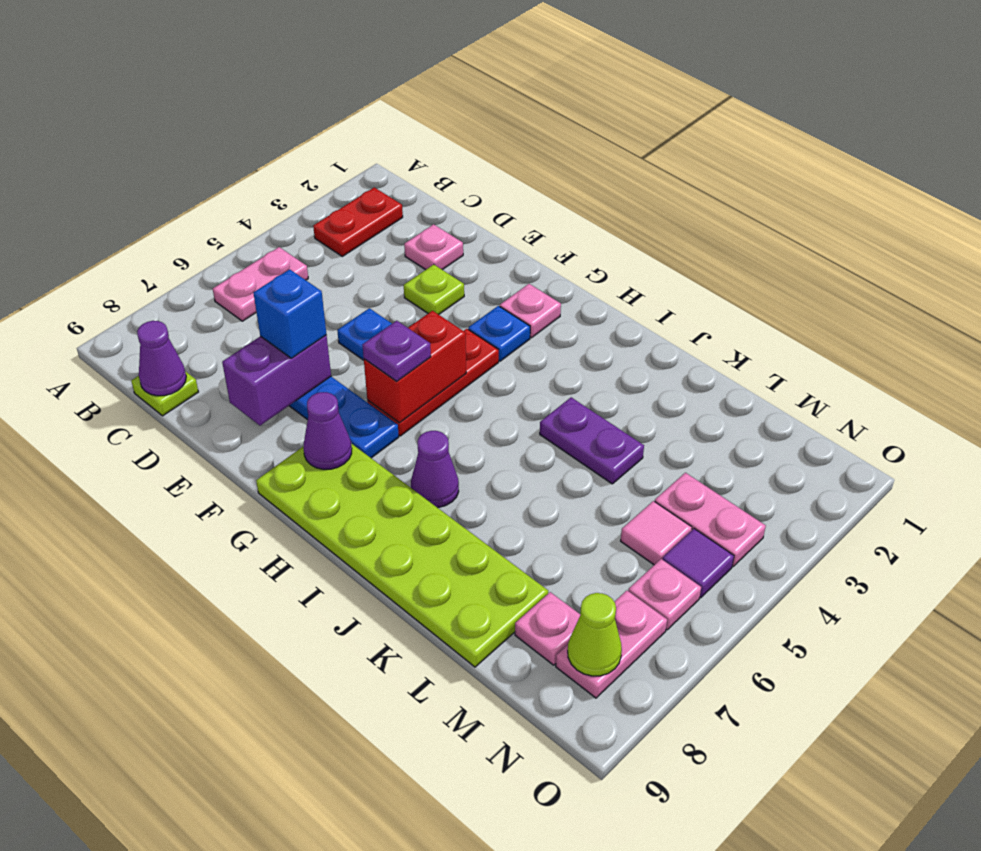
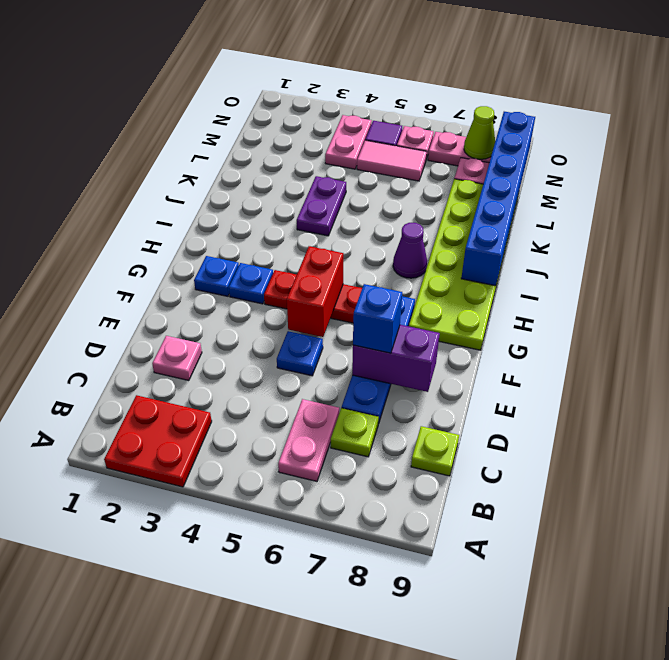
red 1x2 plate [313,187,403,256] -> red 2x2 plate [104,395,212,487]
pink 1x2 plate [213,247,308,321] -> pink 1x2 plate turned to [278,399,339,481]
purple 1x1 cone [137,321,186,396] -> none
lime 1x1 plate [404,265,464,315] -> lime 1x1 plate moved to [331,408,379,457]
pink 1x1 plate [500,284,561,338] -> blue 1x1 plate [194,256,239,296]
red 1x2 brick [364,311,466,423] -> red 1x2 brick turned to [287,246,343,337]
purple 1x1 plate [362,321,431,381] -> none
purple 1x1 cone [303,392,352,469] -> none
none -> blue 1x6 brick [461,112,535,286]
pink 1x1 tile [621,501,692,565] -> pink 1x2 tile [357,140,427,181]

